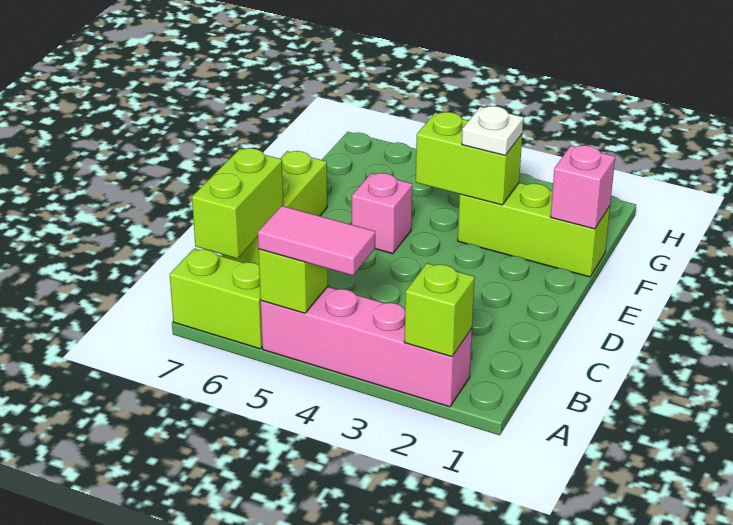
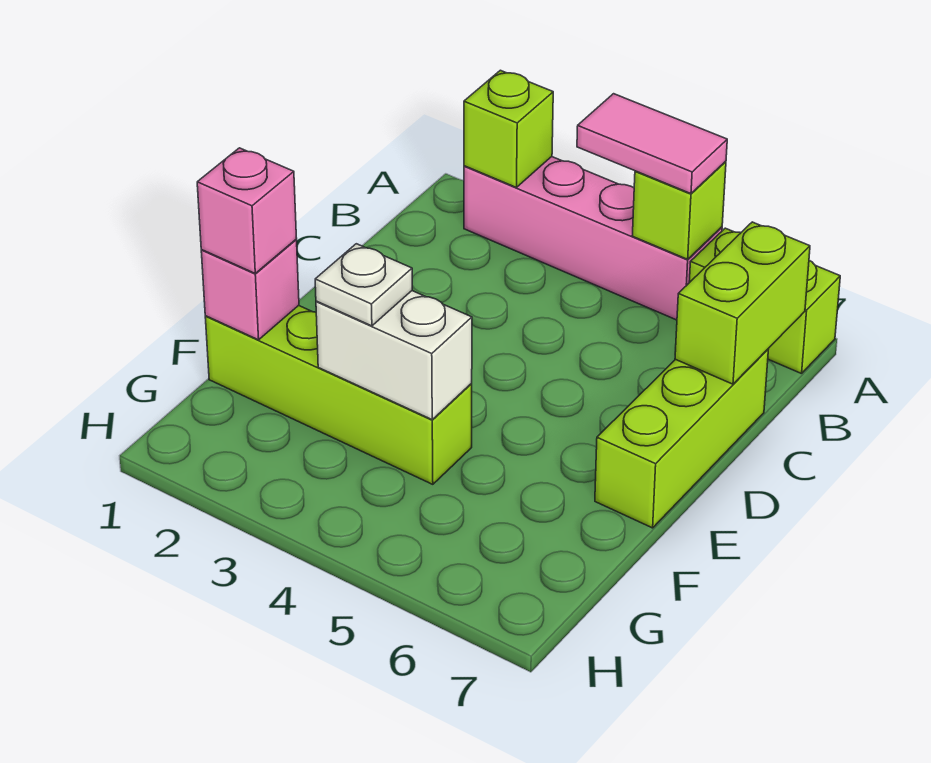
pink 1x1 brick [352,173,412,254] -> pink 1x1 brick moved to [197,148,297,273]
lime 1x3 brick [458,183,610,277] -> lime 1x4 brick [205,305,472,484]
lime 1x2 brick [416,112,522,205] -> white 1x2 brick [316,291,472,419]

